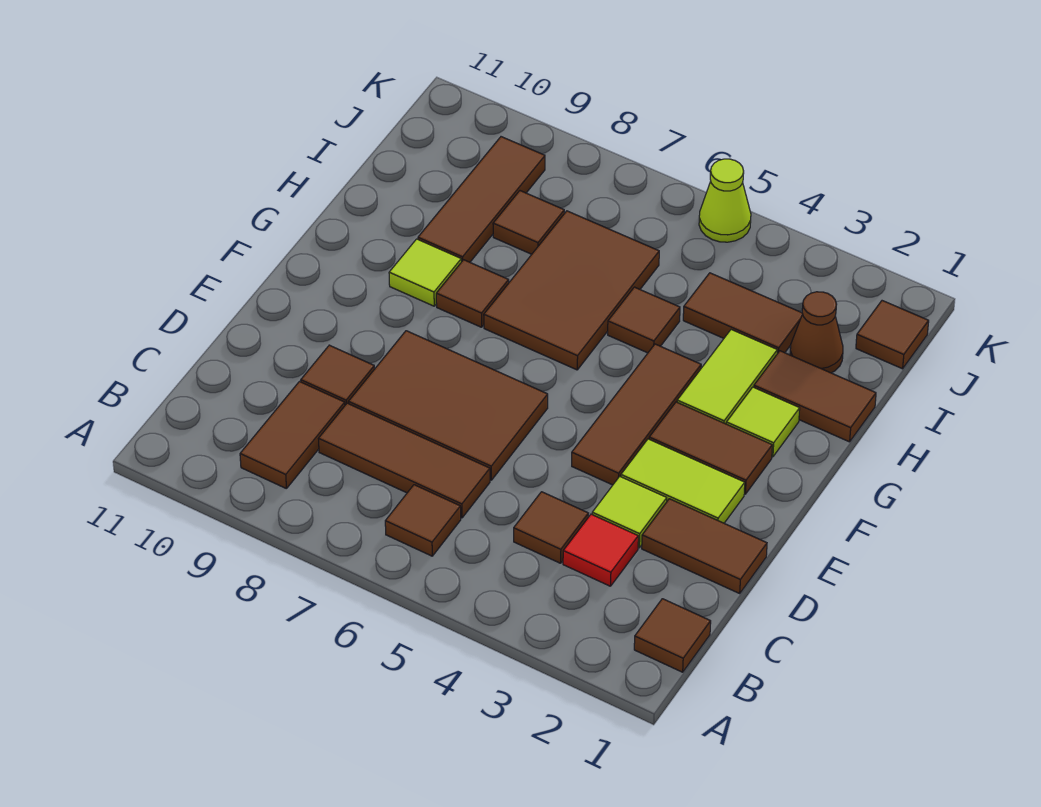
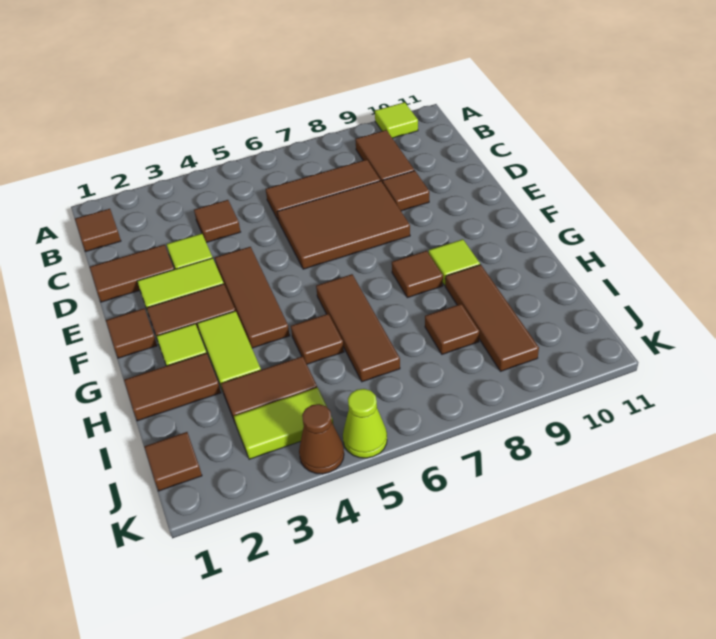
none -> lime 1x1 tile [375,102,418,138]
brown 1x1 tile [385,485,461,556] -> brown 1x1 tile moved to [106,309,157,358]
red 1x1 tile [563,514,638,586] -> none
brown 2x3 tile [484,211,659,370] -> brown 1x3 tile [316,274,400,382]
brown 1x1 cone [790,292,843,373] -> brown 1x1 cone moved to [299,404,344,474]
none -> lime 1x2 tile [234,388,333,459]

